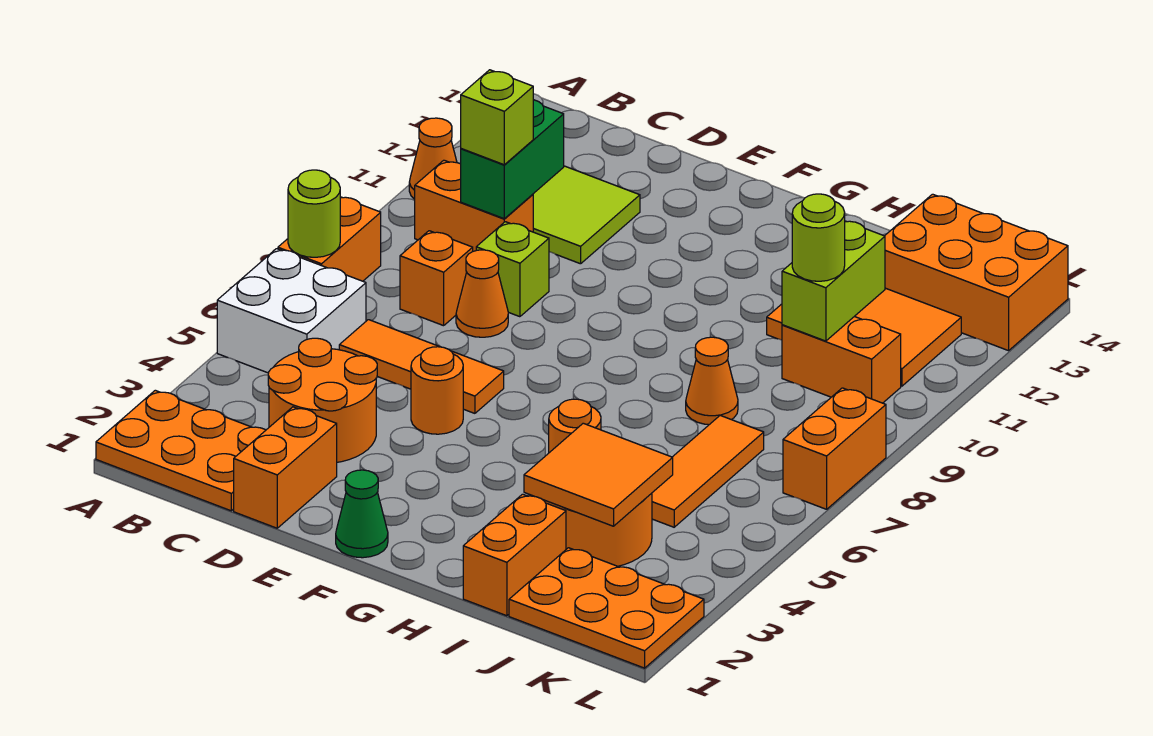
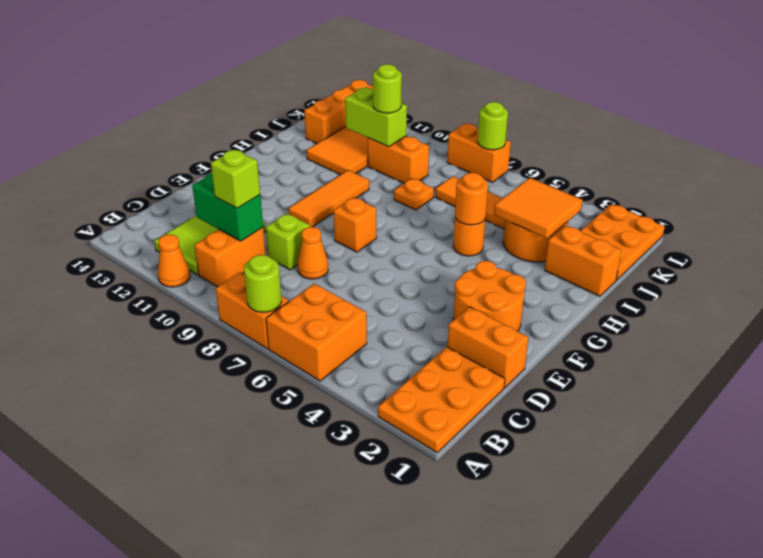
white 2x2 brick [217,249,366,373] -> orange 2x2 brick [266,284,367,381]
orange 2x2 round brick [268,338,377,462] -> orange 2x2 round brick moved to [454,261,526,331]
orange 1x3 tile [339,320,504,413] -> orange 1x3 tile moved to [289,170,369,227]
orange 1x1 brick [400,231,473,326] -> orange 1x1 brick moved to [334,197,377,252]
orange 1x1 round brick [411,347,463,434] -> orange 1x1 round brick moved to [455,173,488,225]
green 1x1 cone [336,470,388,558] -> none
orange 1x1 cone [686,337,738,425] -> orange 1x1 plate [394,178,434,210]
orange 1x2 brick [782,317,901,403] -> orange 1x2 brick turned to [368,136,429,183]
orange 2x3 brick [885,194,1068,351] -> orange 1x3 brick [304,80,373,144]
none -> lime 1x1 round brick [478,102,508,150]

